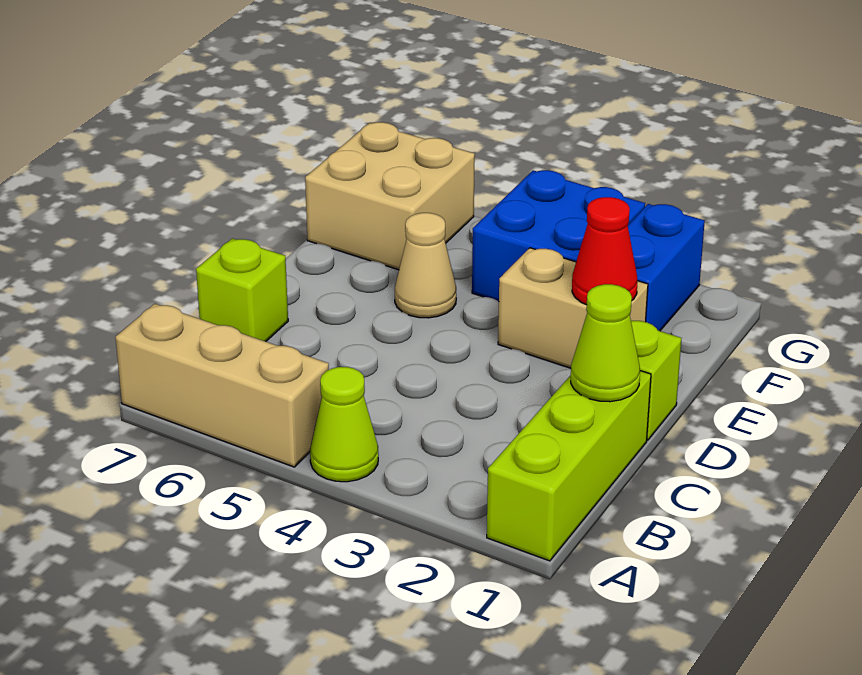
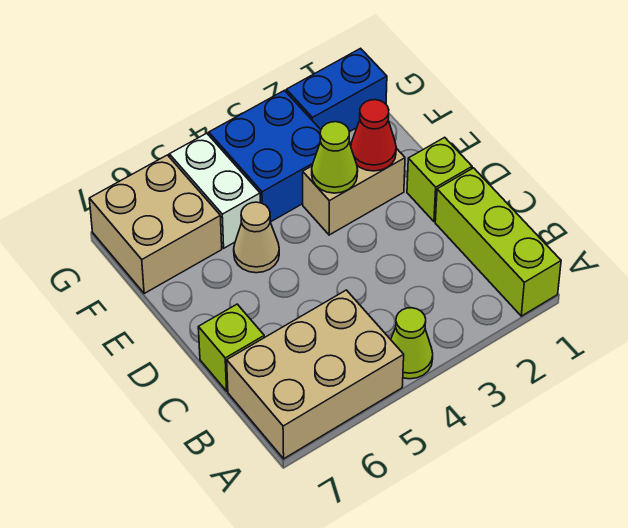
tan 1x3 brick [116,304,329,467] -> tan 2x3 brick [227,290,404,459]
lime 1x1 cone [571,284,640,402] -> lime 1x1 cone moved to [312,122,358,193]
blue 1x2 brick [628,204,705,331] -> blue 1x2 brick turned to [286,48,387,132]
none -> white 1x2 brick [169,133,260,248]

